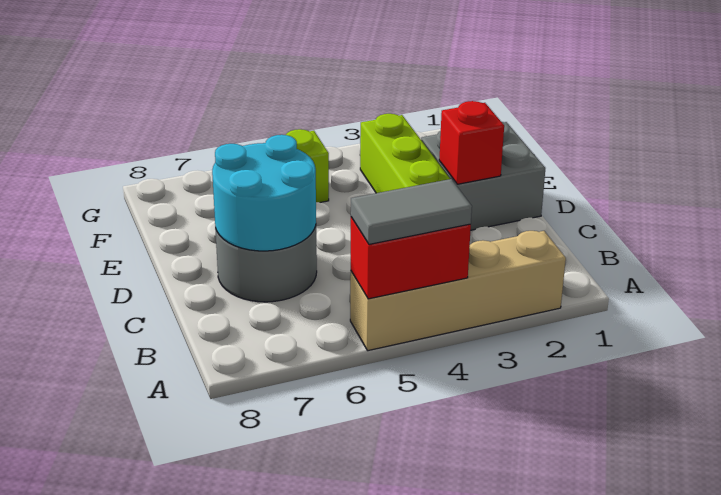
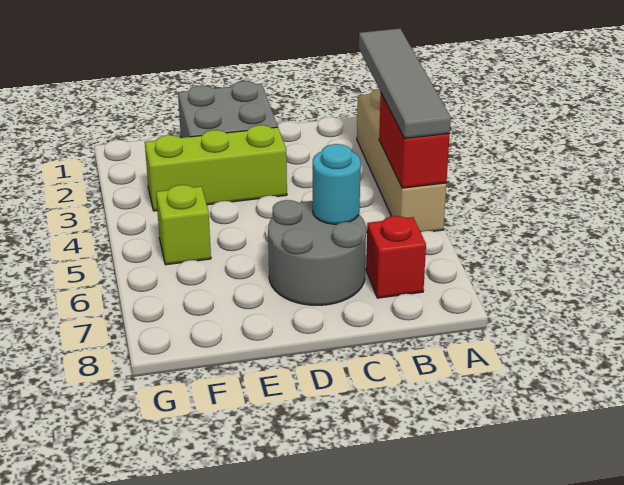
grey 1x2 tile [351,179,472,244] -> grey 1x4 tile [359,29,451,139]
cyan 2x2 round brick [212,135,316,251] -> cyan 1x1 round brick [313,144,361,224]
red 1x1 brick [439,101,504,184] -> red 1x1 brick moved to [366,216,426,298]

